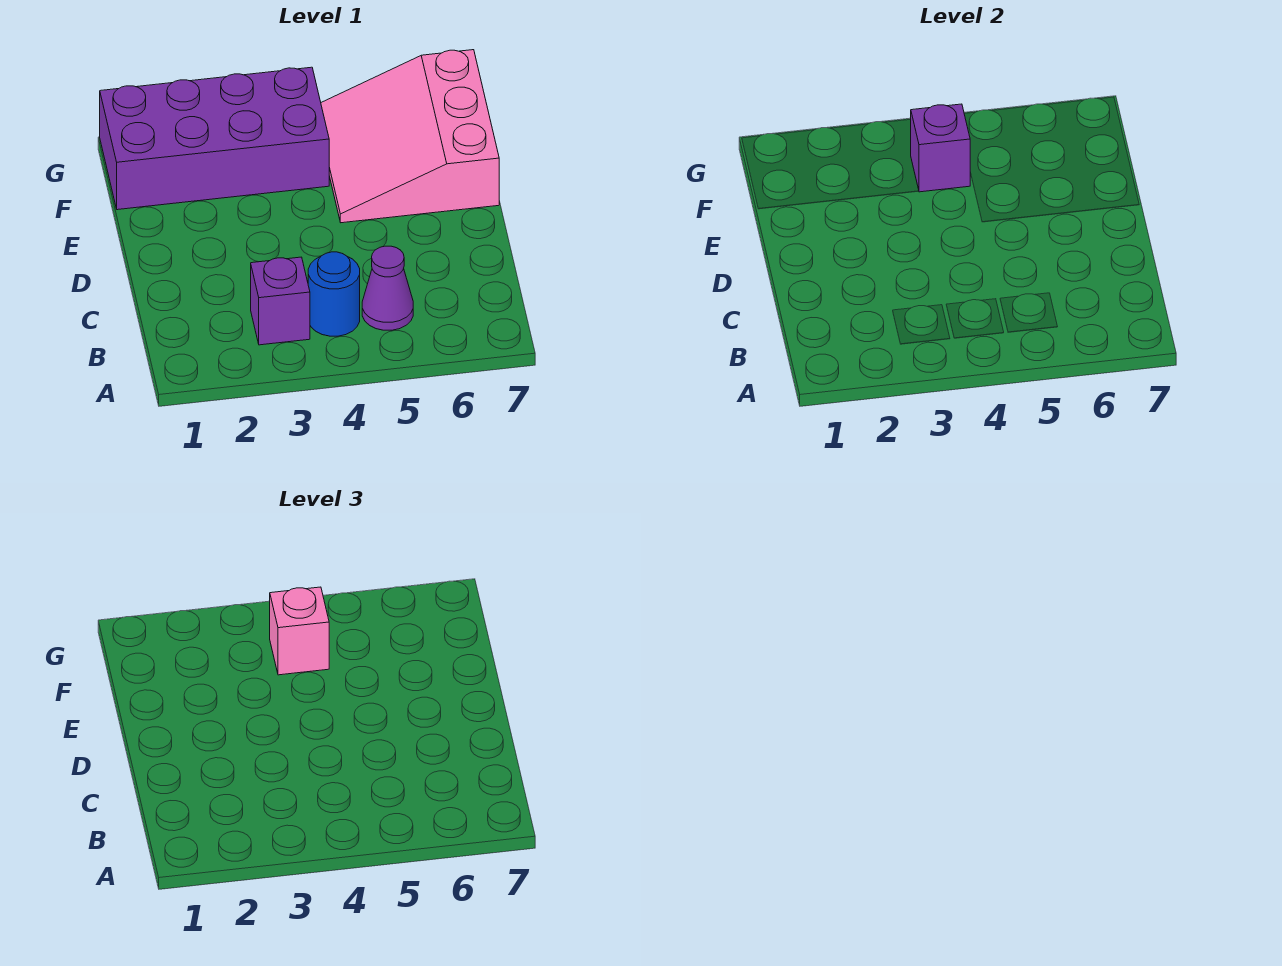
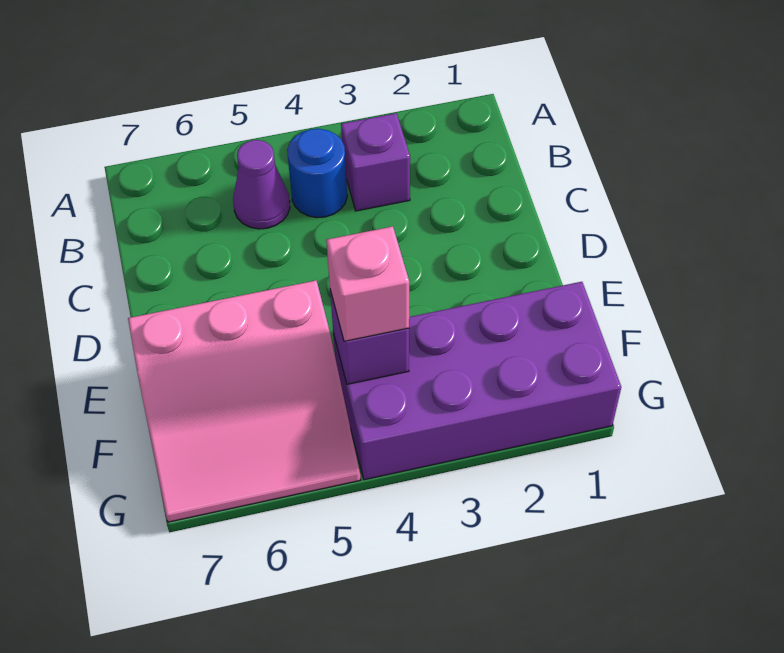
pink 3x3 slope [321,50,499,223] -> pink 3x3 slope turned to [128,281,360,522]

